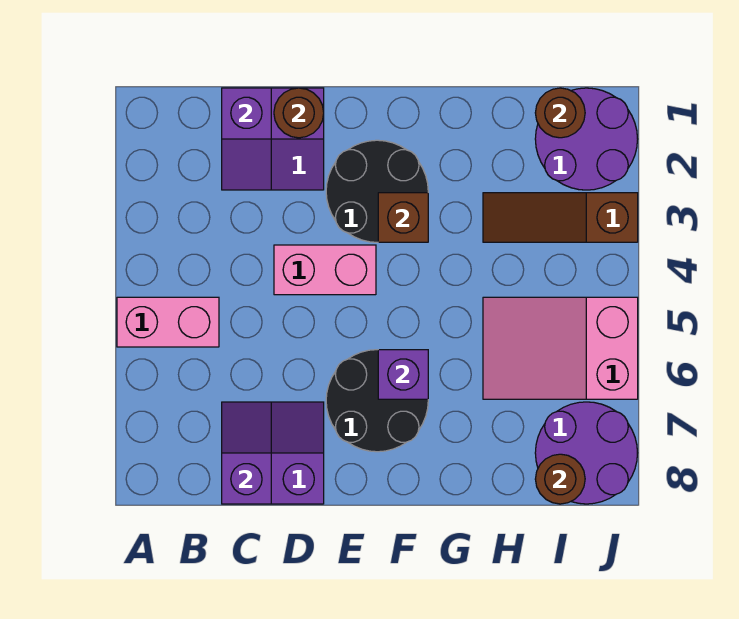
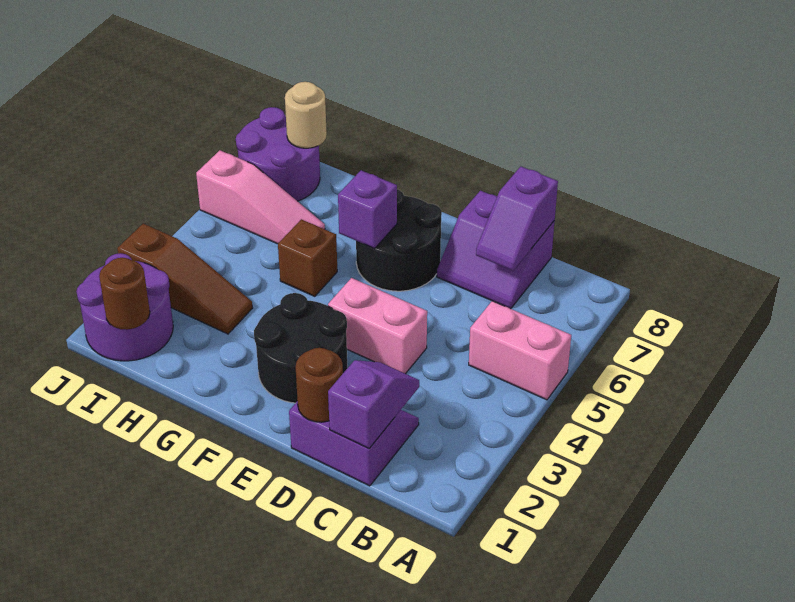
brown 1x1 brick [378,193,428,242] -> brown 1x1 brick moved to [278,219,337,296]
pink 2x3 slope [483,297,638,399] -> pink 1x3 slope [196,150,325,244]
brown 1x1 round brick [535,454,585,504] -> tan 1x1 round brick [285,82,327,148]

